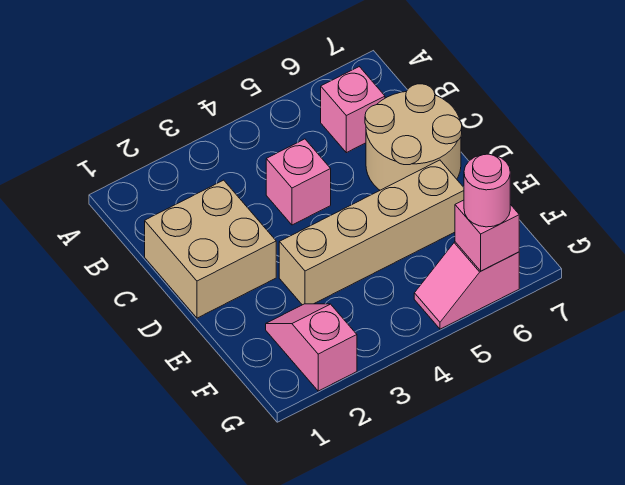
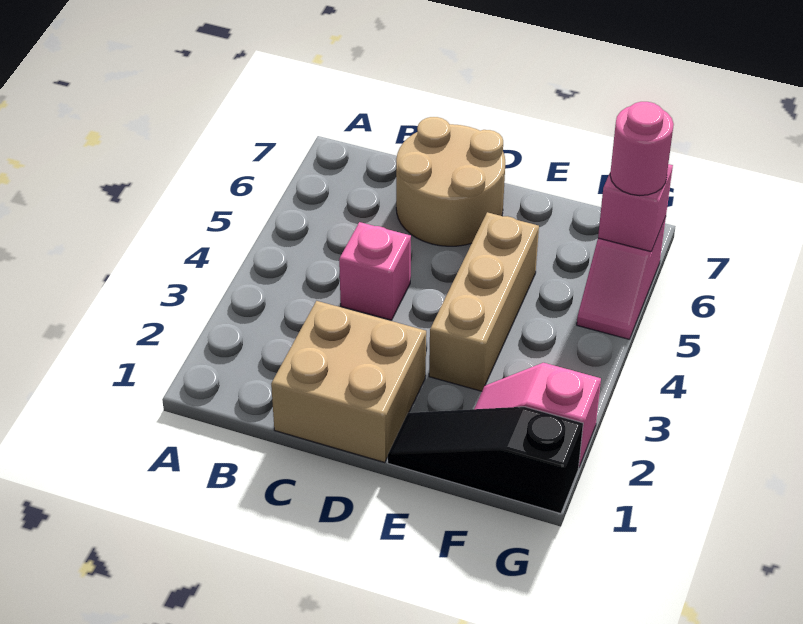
pink 1x1 brick [321,67,385,153] -> none
none -> black 1x3 slope [388,407,583,514]
tan 1x4 brick [279,160,464,305] -> tan 1x3 brick [429,212,539,391]

